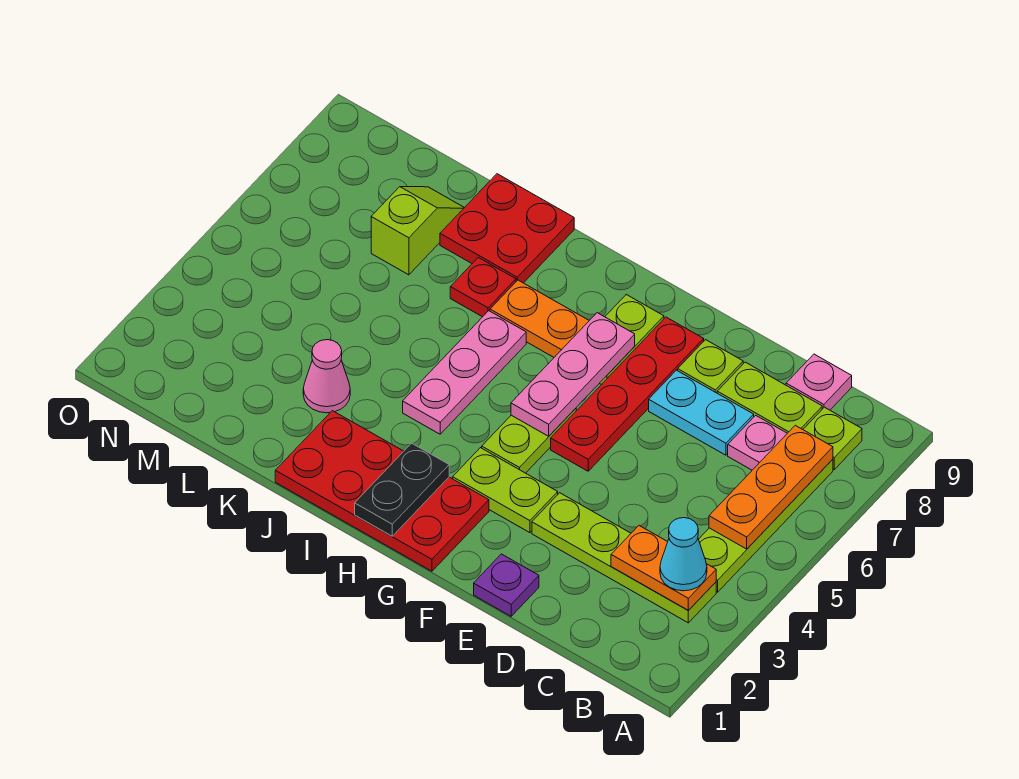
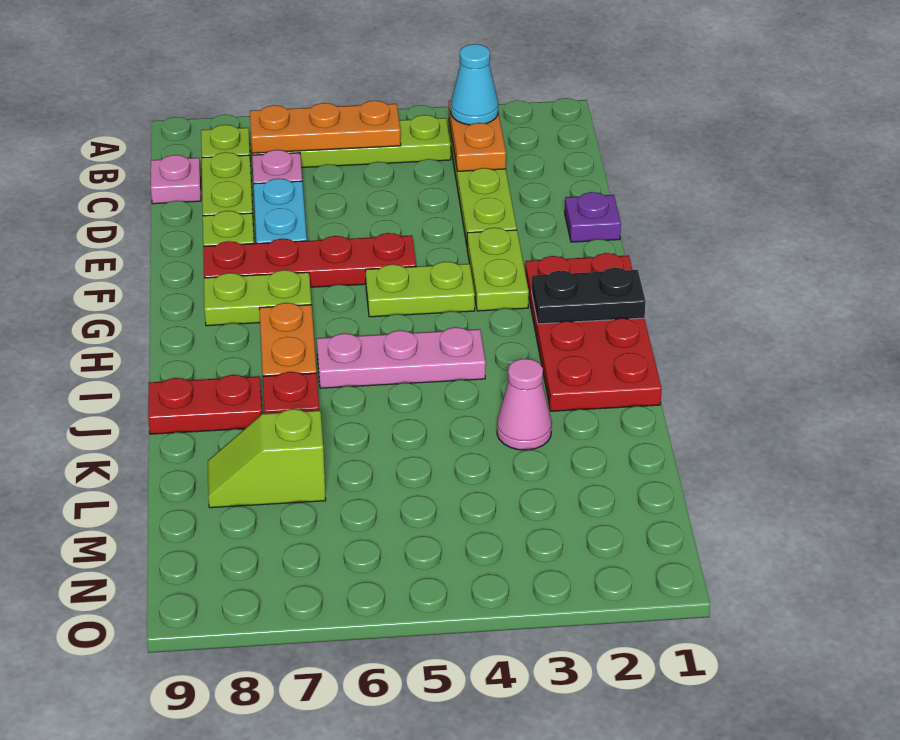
pink 1x3 plate [511,313,635,436] -> none
red 2x2 plate [440,174,574,283] -> red 1x2 plate [148,375,262,434]

